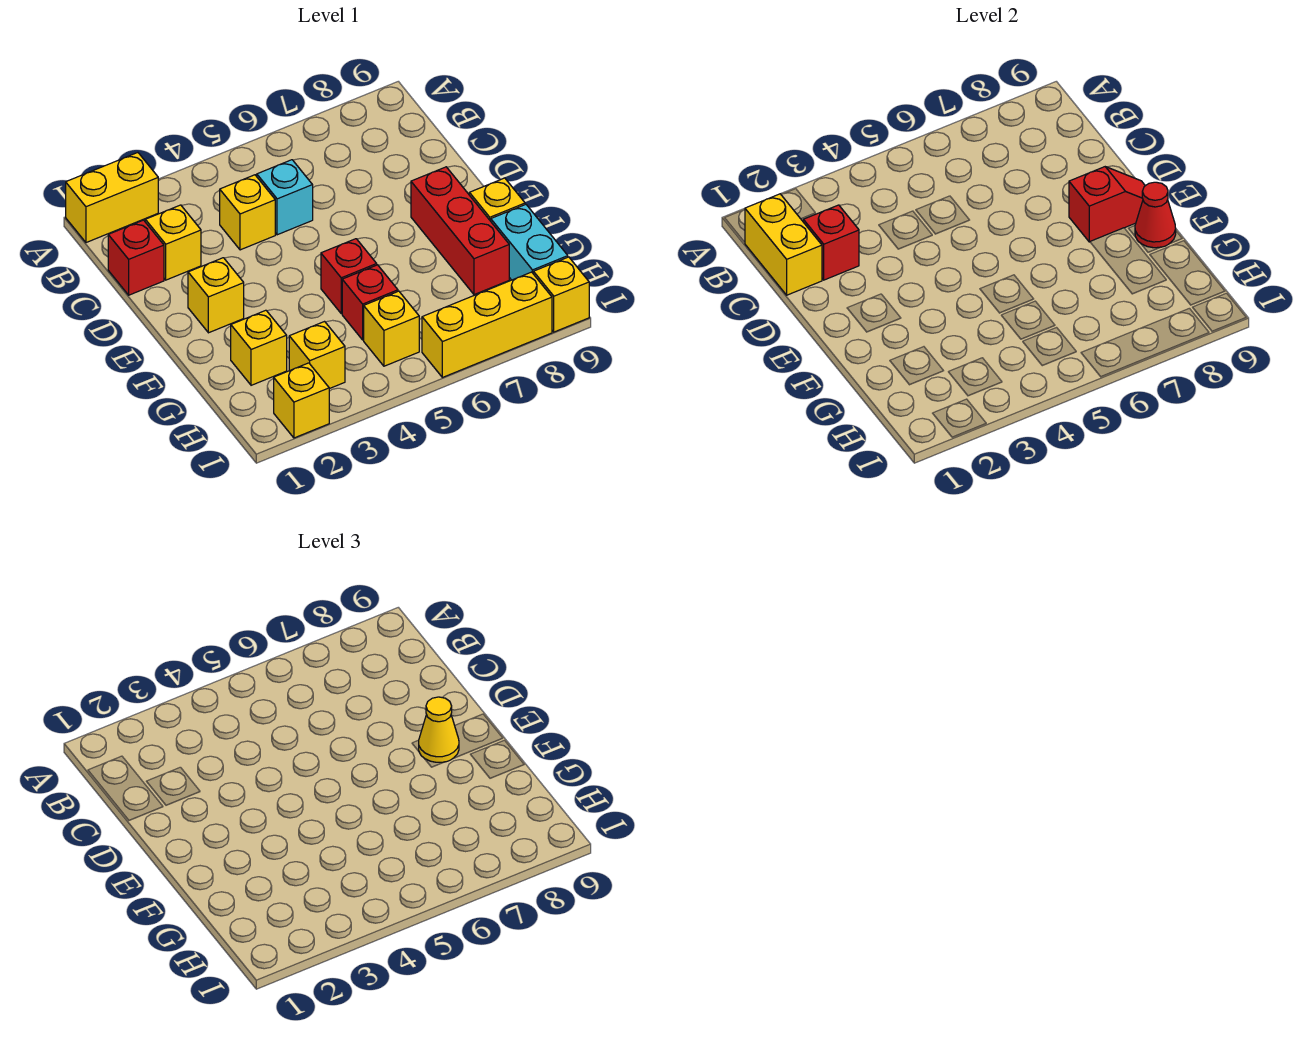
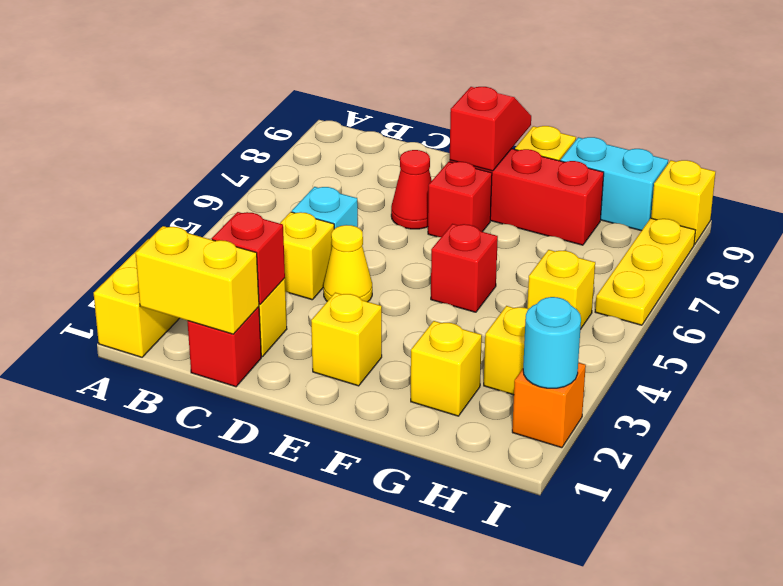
yellow 1x1 cone [419,697,459,762] -> yellow 1x1 cone moved to [323,225,372,302]
red 1x1 cone [1135,182,1176,248] -> red 1x1 cone moved to [391,150,432,229]
red 1x1 brick [342,265,398,340] -> red 1x1 brick moved to [428,162,492,237]
yellow 1x1 brick [274,363,329,438] -> orange 1x1 brick [512,363,586,448]
none -> cyan 1x1 round brick [523,297,581,388]
yellow 1x3 brick [422,272,552,377] -> yellow 1x3 plate [595,218,696,325]

